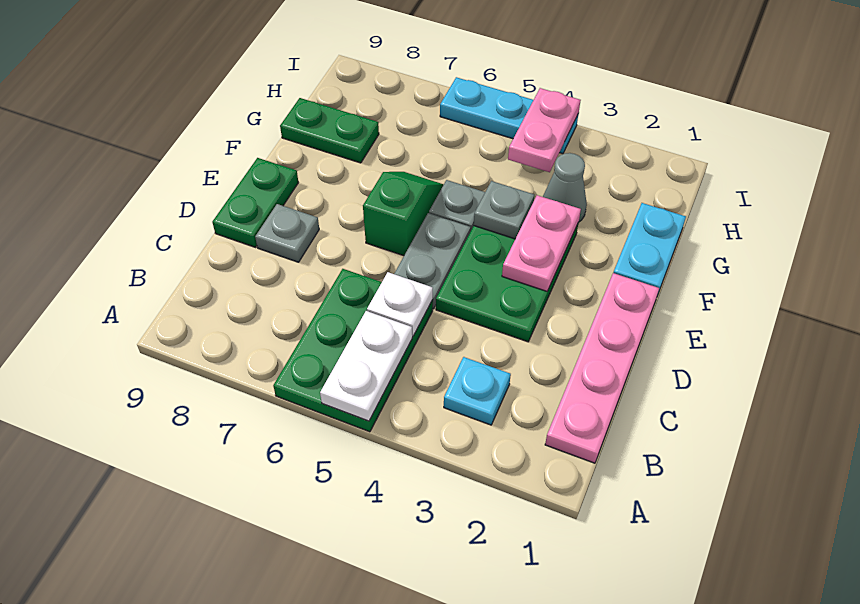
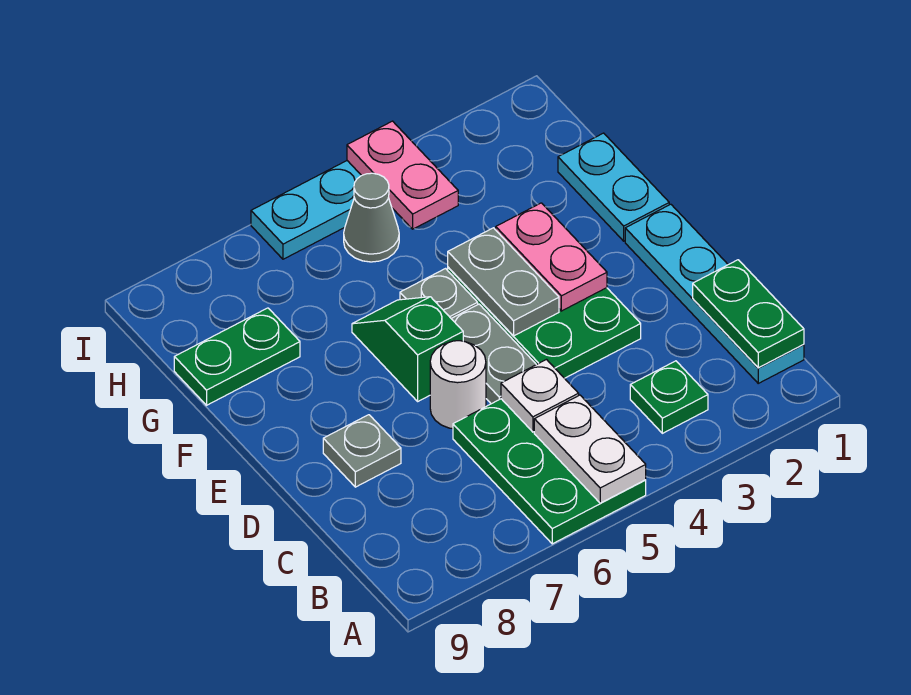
pink 1x4 plate [545,273,659,463] -> cyan 1x4 plate [625,204,804,383]
cyan 1x1 plate [444,357,511,425] -> green 1x1 plate [630,361,708,433]
none -> white 1x1 round brick [430,341,486,429]
green 1x2 plate [212,158,298,247] -> green 1x2 plate moved to [693,260,804,368]
grey 1x1 plate [474,181,534,239] -> grey 1x2 plate [448,228,559,336]
grey 1x1 cone [543,153,587,222] -> grey 1x1 cone moved to [344,173,399,262]

